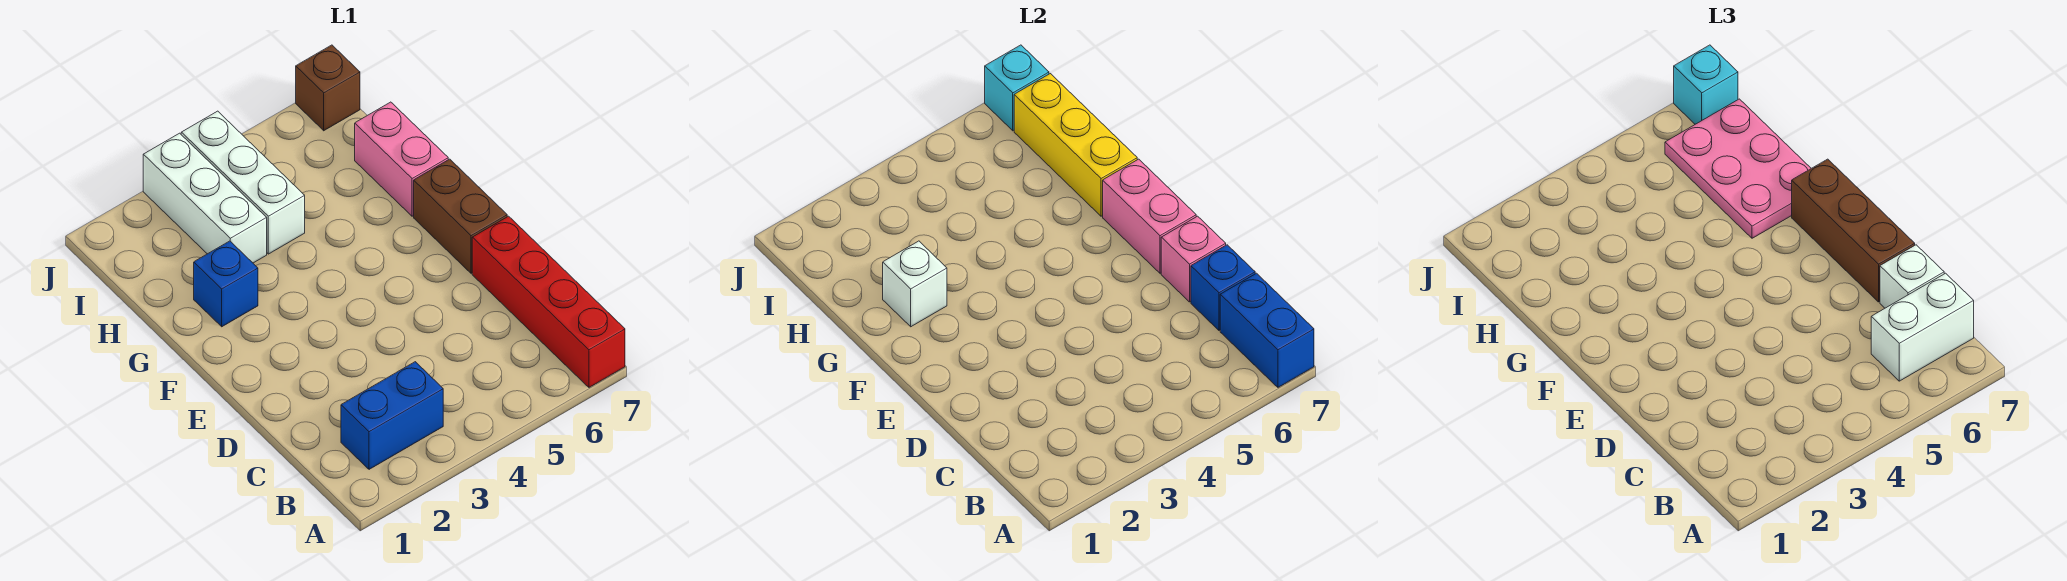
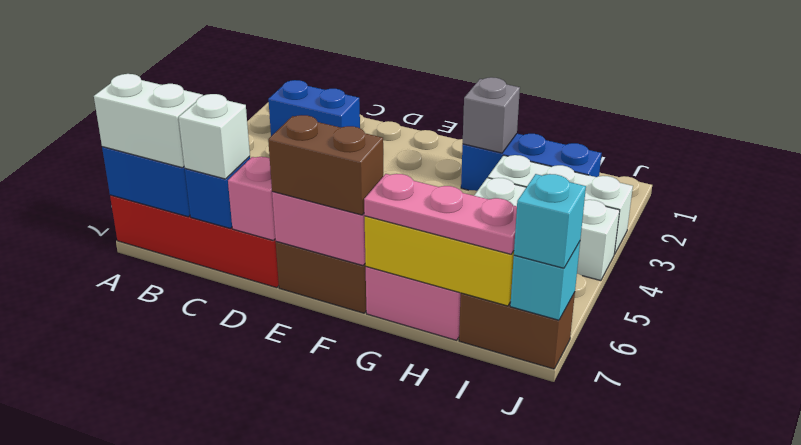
blue 1x2 brick [341,362,443,469] -> blue 1x2 brick turned to [268,80,360,136]
white 1x2 brick [1871,273,1974,381] -> white 1x2 brick turned to [94,74,203,168]
brown 1x3 brick [1792,159,1915,302] -> brown 1x2 brick [268,115,383,215]
blue 1x1 brick [194,241,258,327] -> blue 1x3 brick [461,134,602,191]
white 1x1 brick [883,241,947,327] -> grey 1x1 brick [463,77,520,153]
pink 2x3 plate [1665,99,1811,238] -> pink 1x3 plate [364,174,517,254]
brown 1x1 brick [296,45,360,131] -> brown 1x2 brick [459,292,575,369]

